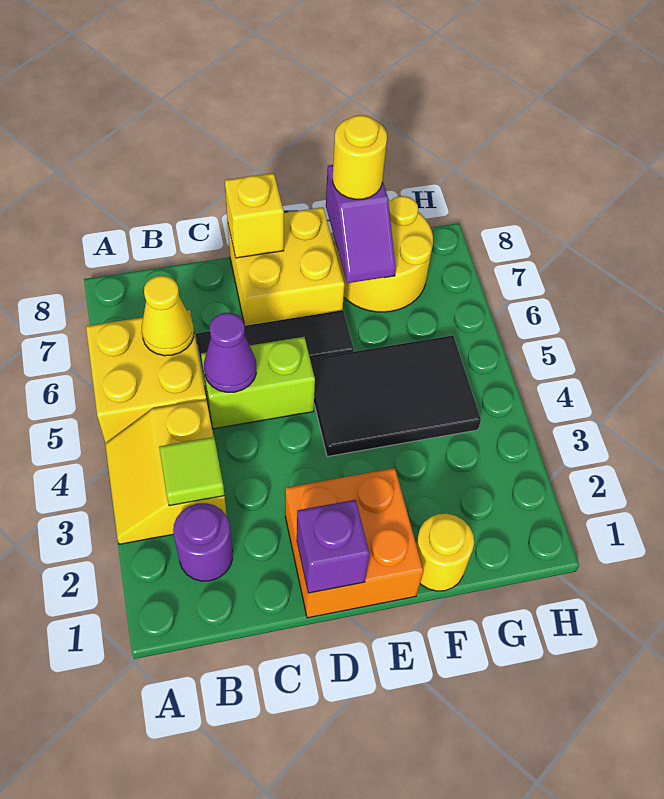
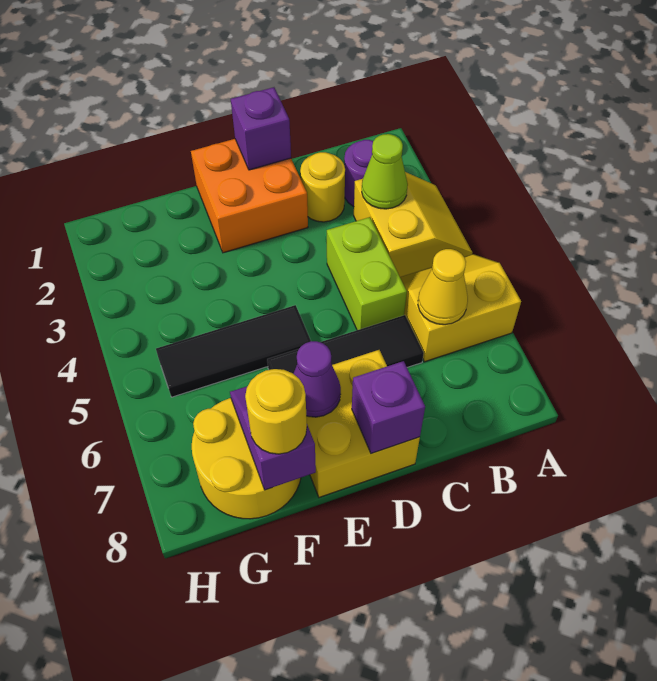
yellow 2x2 brick [86,310,206,443] -> yellow 2x2 slope [400,254,521,362]
lime 1x1 tile [159,437,224,506] -> lime 1x1 cone [362,134,408,209]
lime 1x2 brick [201,337,315,429] -> lime 1x2 brick turned to [327,217,407,330]
purple 1x1 cone [204,313,256,392] -> purple 1x1 cone moved to [294,341,341,417]
yellow 1x1 brick [225,173,284,258] -> purple 1x1 brick [352,361,425,454]
black 2x3 tile [310,335,481,457] -> black 1x3 tile [156,305,311,397]
yellow 1x1 round brick [416,514,474,591] -> yellow 1x1 round brick moved to [300,152,345,222]

